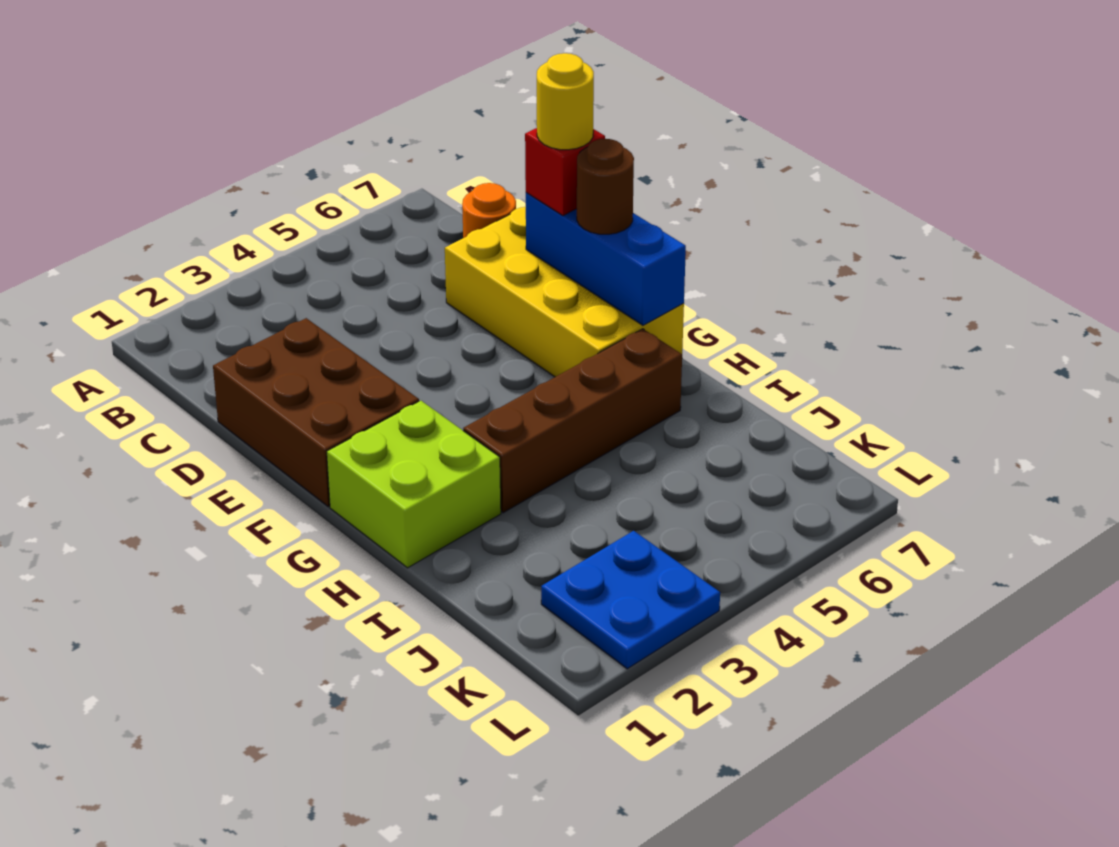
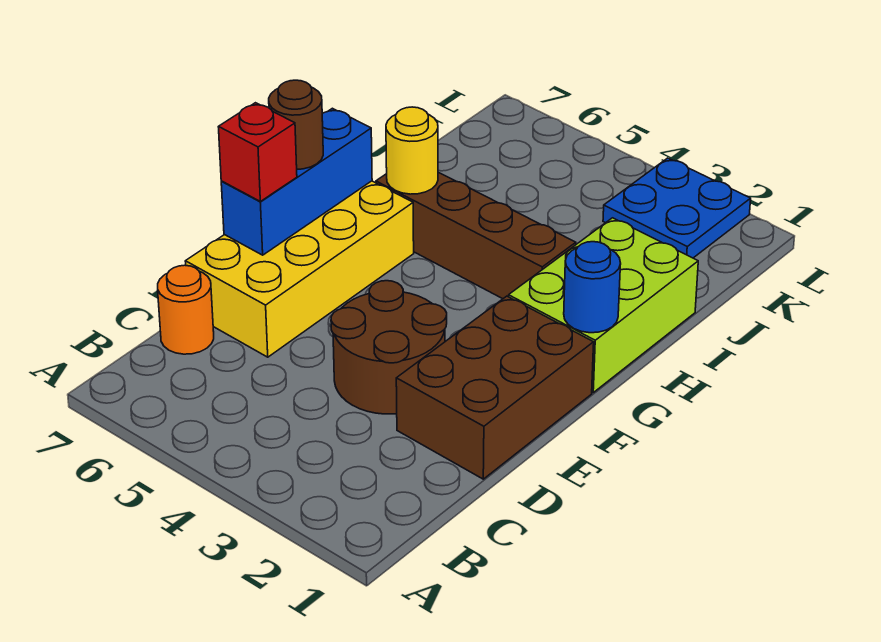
none -> brown 2x2 round brick [331,281,447,414]
yellow 1x1 round brick [537,53,594,150] -> yellow 1x1 round brick moved to [386,107,438,194]
lime 2x2 brick [327,401,501,568] -> lime 2x3 brick [509,218,698,392]
none -> blue 1x1 round brick [564,242,621,333]

